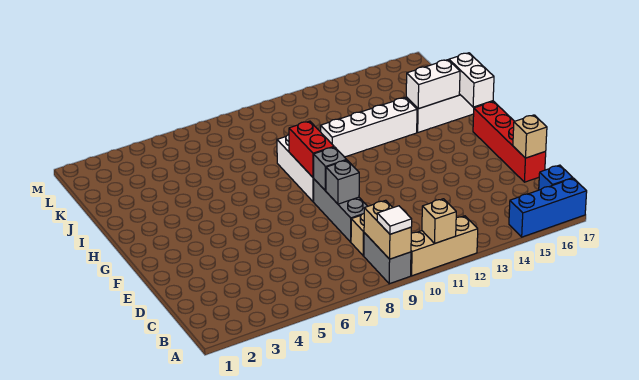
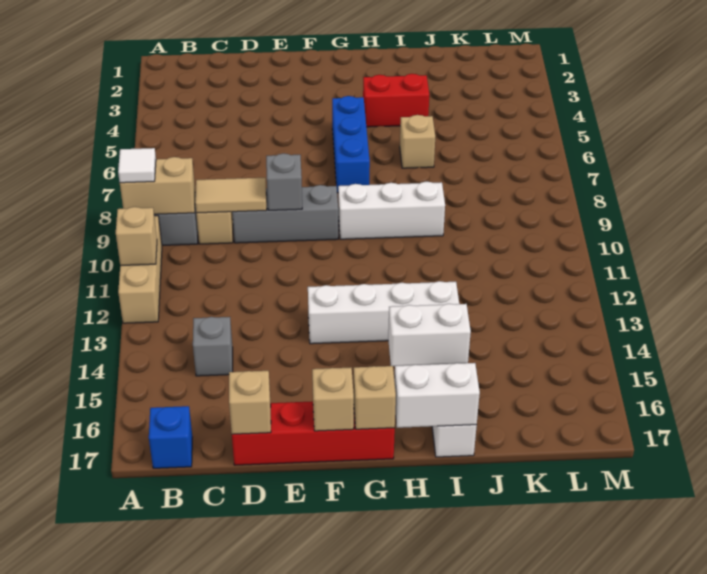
blue 1x3 brick [509,178,587,237] -> blue 1x3 brick moved to [332,96,370,193]
none -> tan 1x2 tile [195,178,267,213]
grey 1x1 brick [313,147,346,191] -> grey 1x1 brick moved to [193,317,233,376]
none -> tan 1x1 brick [312,368,354,431]
red 1x2 brick [289,121,334,177] -> red 1x2 brick moved to [363,74,429,127]
none -> tan 1x1 brick [354,366,396,429]
none -> tan 1x1 brick [400,115,435,168]
white 1x4 brick [320,98,417,157] -> white 1x4 brick turned to [308,281,459,344]
white 1x2 brick [406,60,460,109] -> white 1x2 brick turned to [388,304,471,366]

